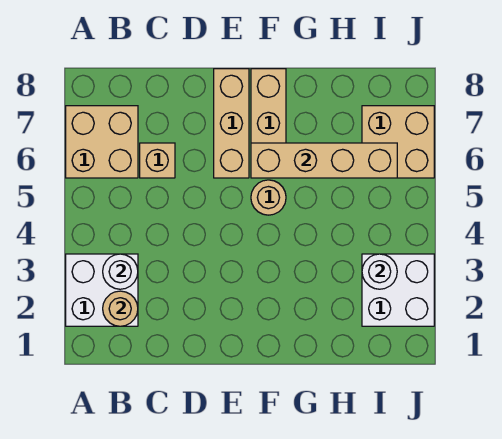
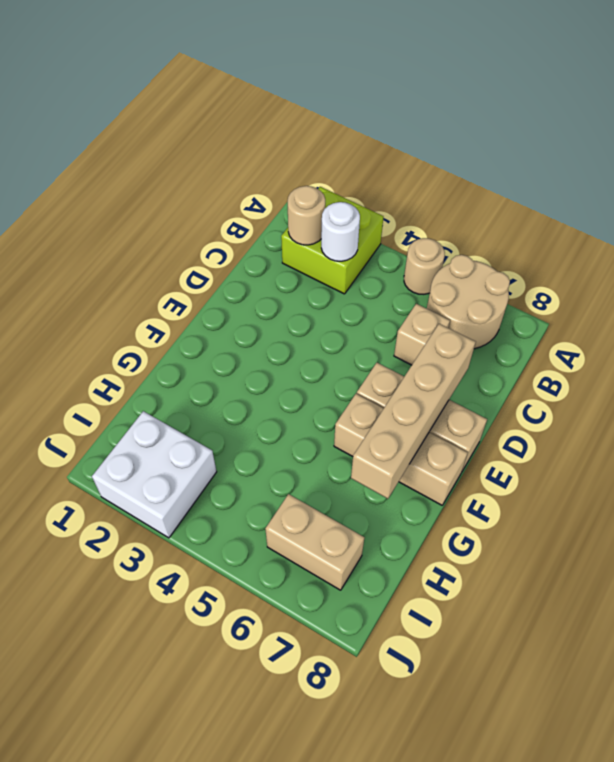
white 2x2 brick [66,254,138,326] -> lime 2x2 brick [281,187,383,294]
tan 2x2 brick [66,106,138,178] -> tan 2x2 round brick [427,255,510,349]
tan 1x1 round brick [251,180,286,215] -> tan 1x1 round brick moved to [404,238,445,294]
tan 1x4 brick [251,143,397,178] -> tan 1x4 brick moved to [351,324,476,499]
white 1x1 round brick [362,254,397,289] -> none
tan 2x2 brick [362,106,434,178] -> tan 1x2 brick [265,494,364,590]

